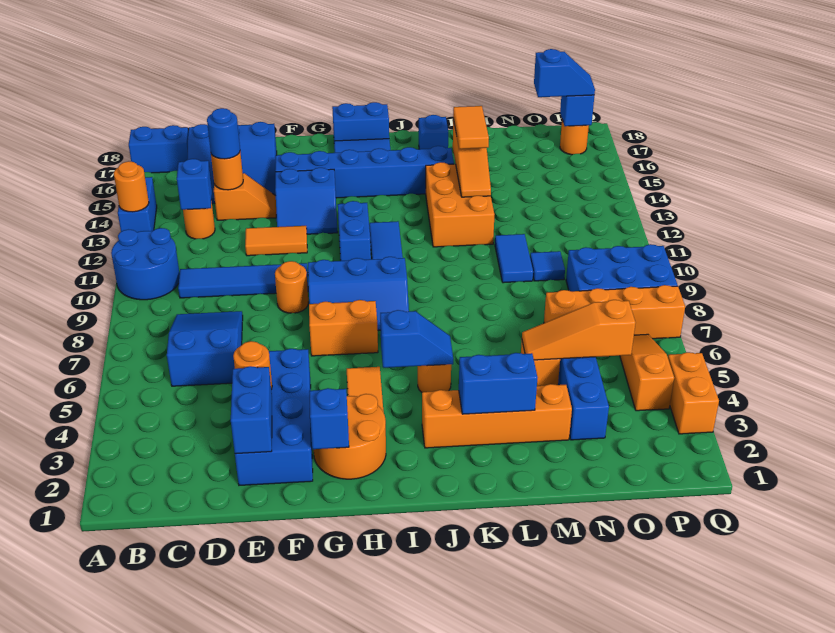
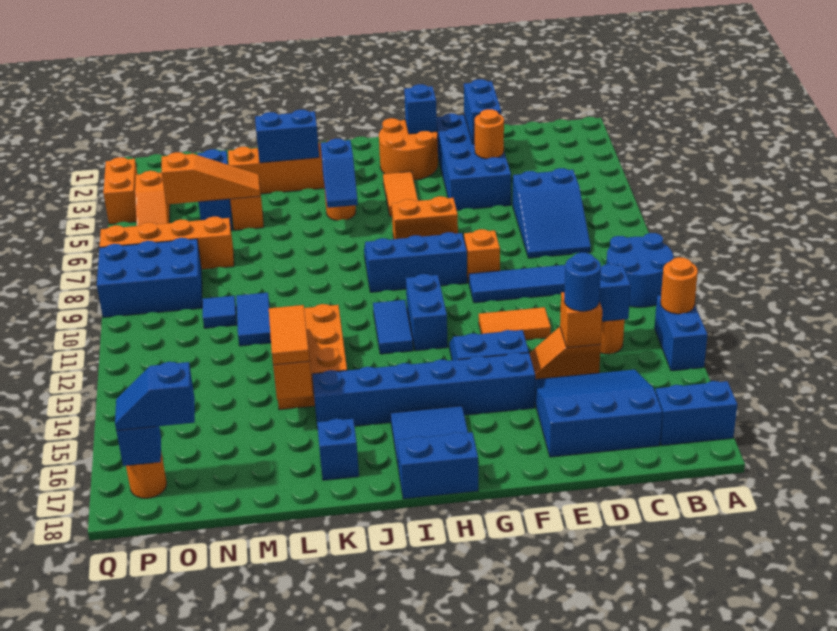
orange 1x1 round brick [211,152,243,190] -> orange 1x1 brick [560,292,602,348]
orange 1x1 round brick [275,261,309,313] -> orange 1x1 brick [464,229,500,282]
blue 1x2 slope [380,310,453,368] -> blue 1x2 slope turned to [321,138,358,208]

